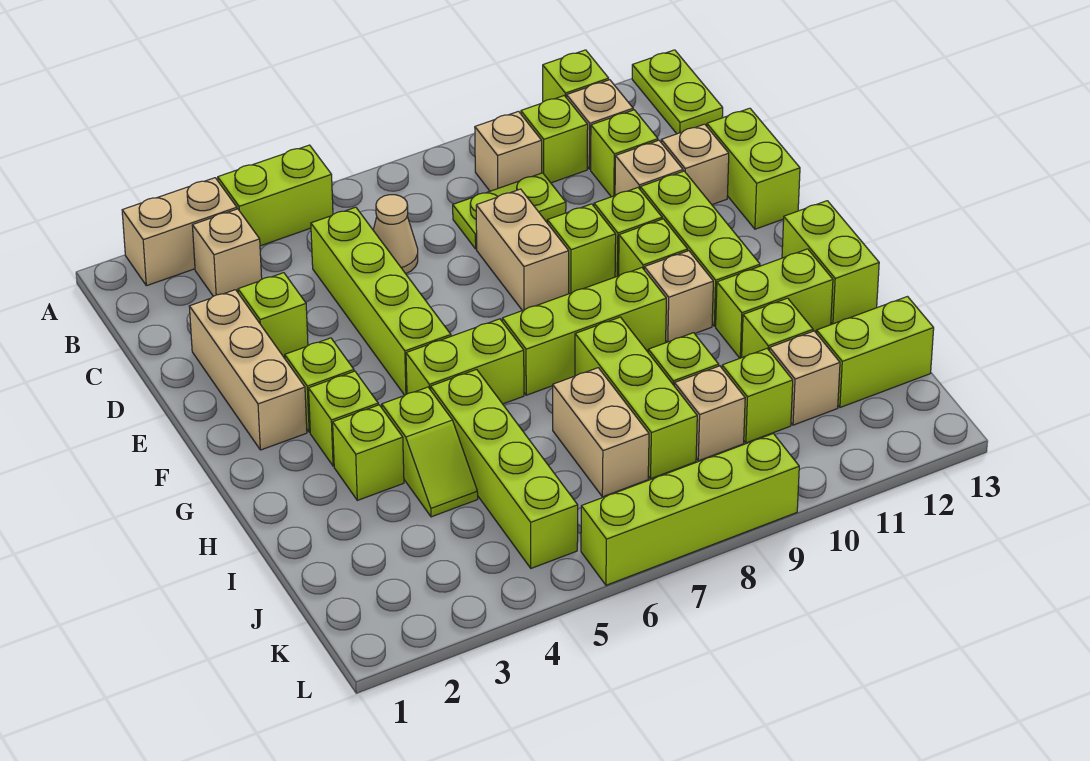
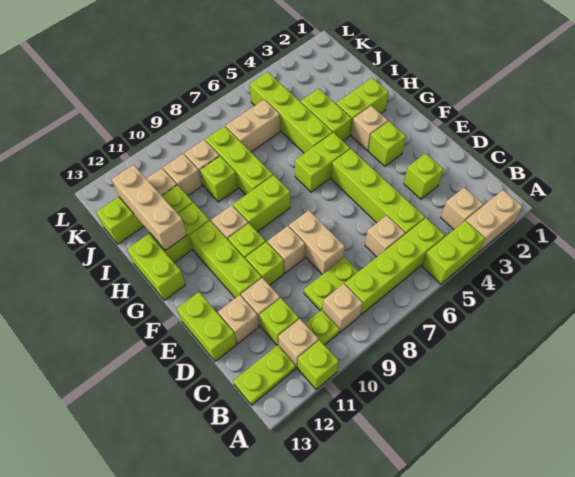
lime 1x2 plate [632,50,723,134] -> lime 1x2 plate turned to [233,345,296,405]
lime 1x1 brick [521,96,588,183] -> lime 1x1 plate [305,310,340,345]
tan 1x1 cone [373,195,418,274] -> tan 1x1 brick [365,215,405,257]
tan 1x3 brick [189,290,307,450] -> tan 1x3 brick moved to [112,165,187,250]
lime 1x1 brick [547,204,616,294] -> tan 1x1 brick [267,226,305,273]
lime 1x1 brick [309,371,378,466] -> tan 1x1 brick [352,106,388,151]
lime 1x3 brick [502,268,666,395] -> lime 1x2 brick [233,175,290,232]
lime 1x1 brick [333,405,404,500] -> lime 1x2 brick [336,78,389,135]
lime 1x2 slope [382,387,478,517] -> lime 1x2 brick [301,89,352,141]
tan 1x2 brick [553,368,649,497] -> tan 1x2 brick turned to [226,99,280,152]
lime 1x1 brick [722,349,793,443] -> tan 1x1 brick [163,154,202,196]
lime 1x4 brick [581,434,799,585] -> lime 1x4 brick moved to [345,218,445,315]

